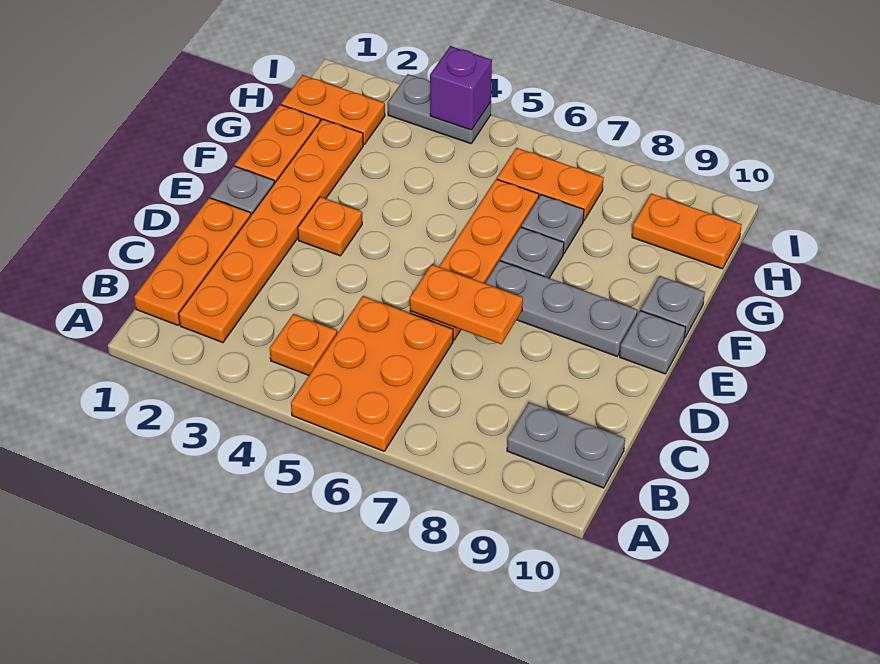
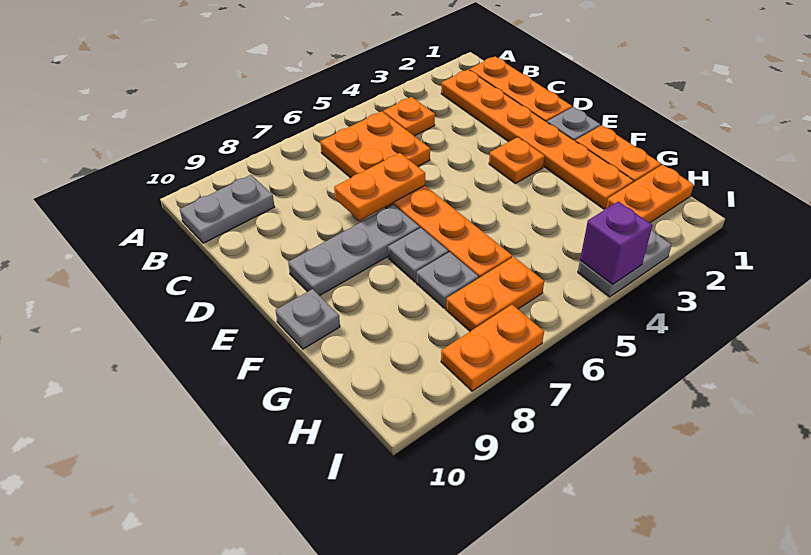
orange 2x3 plate [291,296,453,451] -> orange 2x2 plate [320,111,430,178]
grey 1x1 plate [620,311,686,374] -> none
orange 1x2 plate [632,194,742,269] -> orange 1x2 plate moved to [441,305,544,391]

